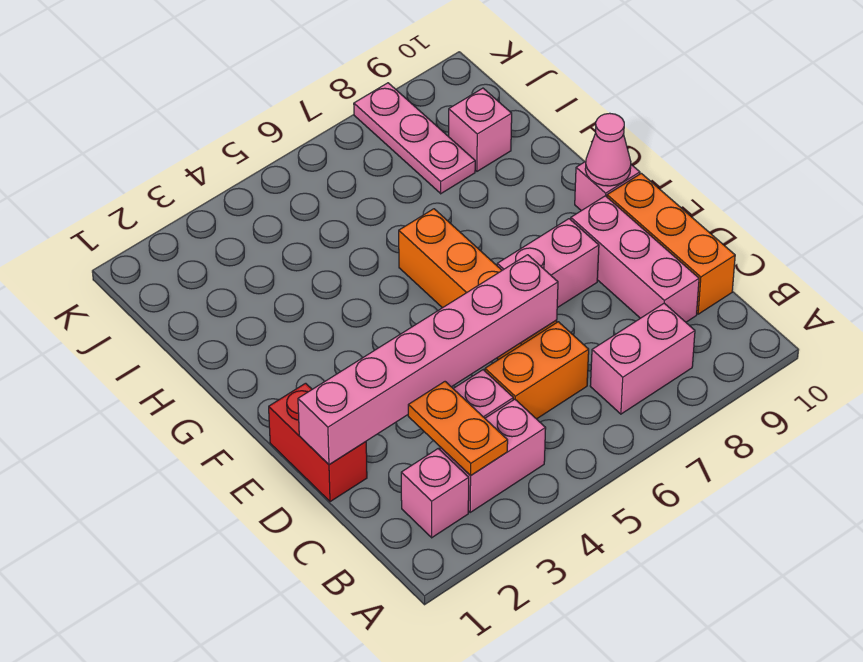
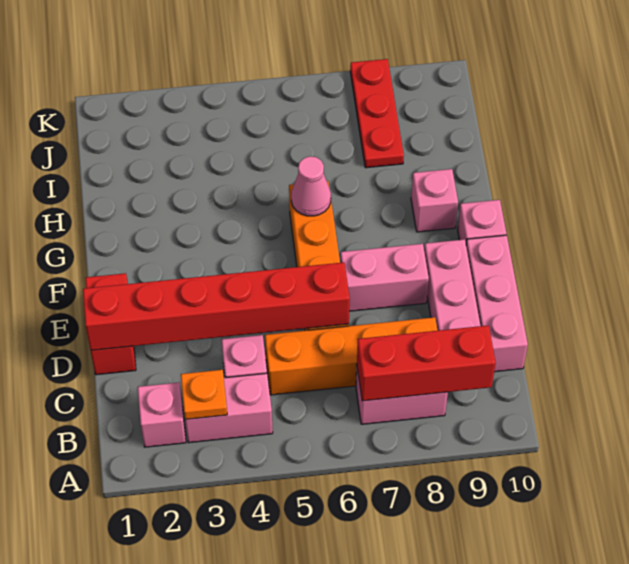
orange 1x2 plate [408,382,508,476] -> orange 1x1 plate [181,370,227,419]
none -> red 1x3 brick [357,325,496,401]
orange 1x2 brick [485,322,589,419] -> orange 1x4 brick [265,317,438,395]
orange 1x3 brick [607,173,735,314] -> pink 1x3 brick [466,235,528,372]
pink 1x6 brick [298,255,558,465] -> red 1x6 brick [83,262,350,350]
pink 1x1 cone [585,113,631,186] -> pink 1x1 cone moved to [291,156,331,216]
pink 1x3 plate [354,83,475,194] -> red 1x3 plate [350,59,404,168]
pink 1x1 brick [449,88,512,171] -> pink 1x1 brick moved to [411,169,458,232]

